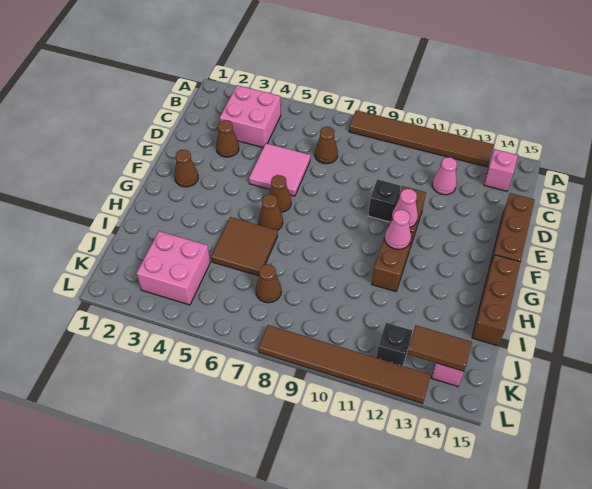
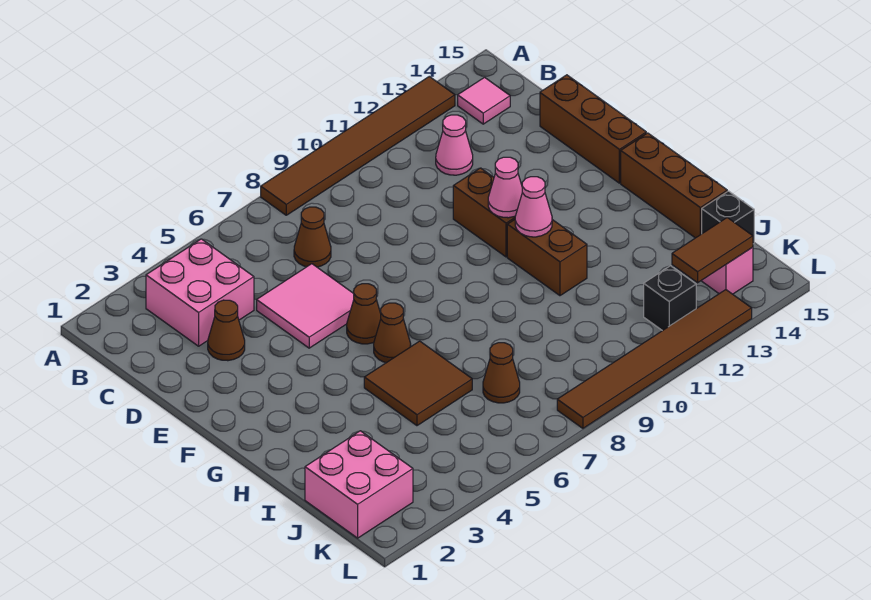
pink 1x1 brick [484,149,518,191] -> pink 1x1 tile [458,77,510,124]
black 1x1 brick [368,179,401,222] -> black 1x1 brick moved to [702,191,754,244]
brown 1x1 cone [175,150,198,187] -> none
pink 2x2 brick [136,231,210,305] -> pink 2x2 brick moved to [305,431,413,538]

